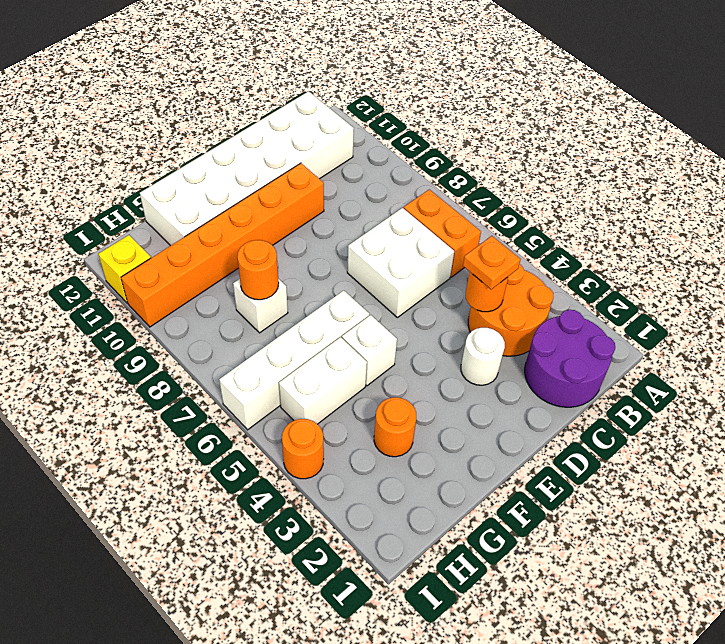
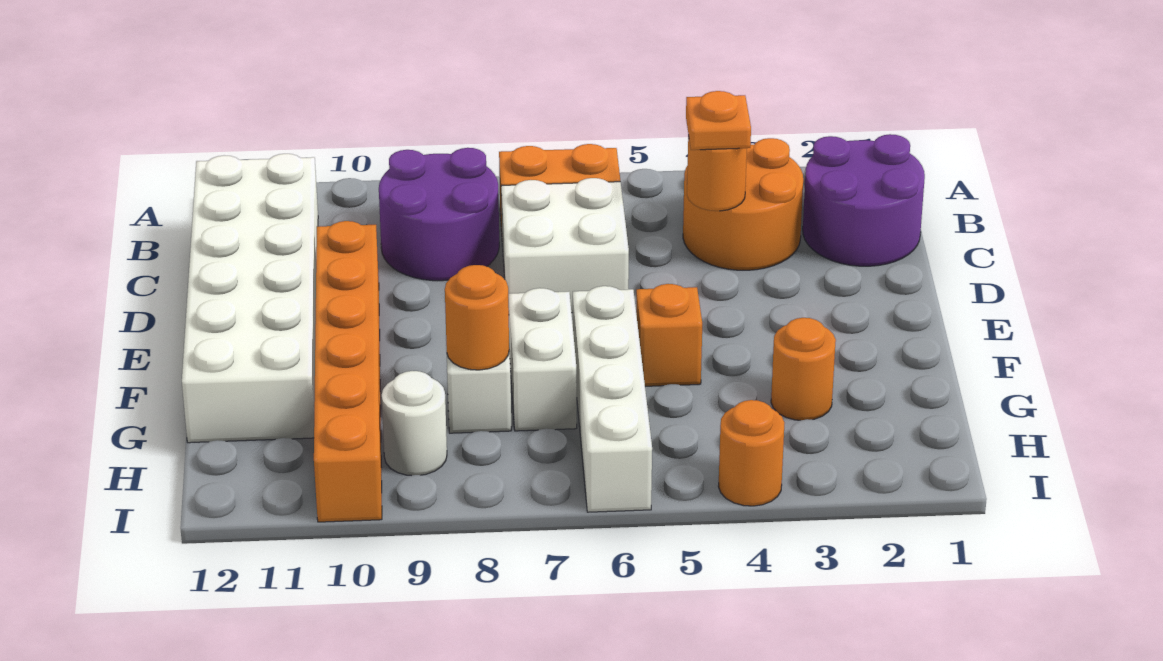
none -> purple 2x2 round brick [379,148,499,281]
white 1x1 round brick [461,328,505,385] -> white 1x1 round brick moved to [382,371,447,476]
white 1x1 brick [342,315,397,386] -> orange 1x1 brick [636,284,702,386]
white 1x2 brick [279,337,367,424] -> white 1x2 brick moved to [509,288,577,431]
yellow 1x1 brick [98,235,151,303] -> none

